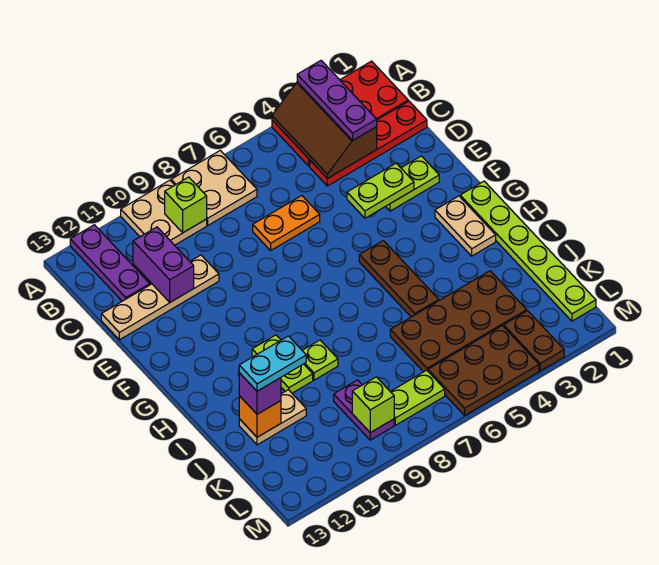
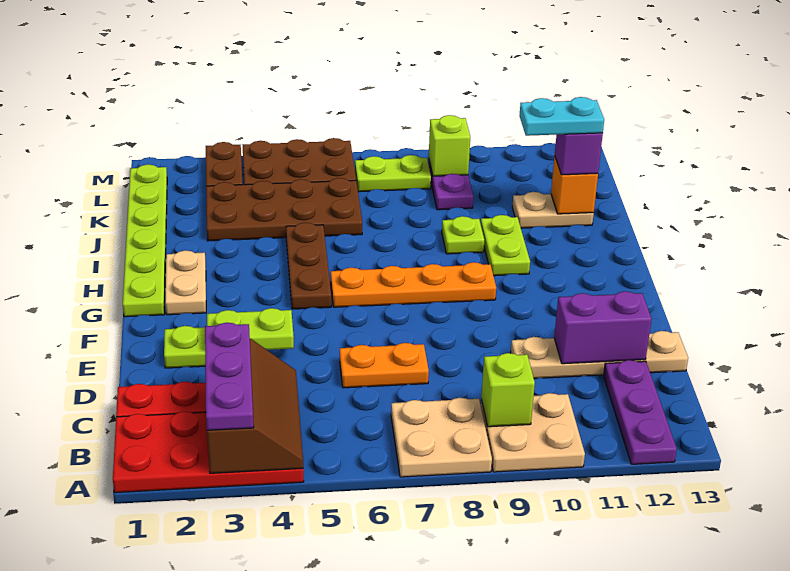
purple 1x2 brick [133,227,194,302] -> purple 1x2 brick turned to [554,291,652,364]
none -> orange 1x4 plate [331,262,496,307]

